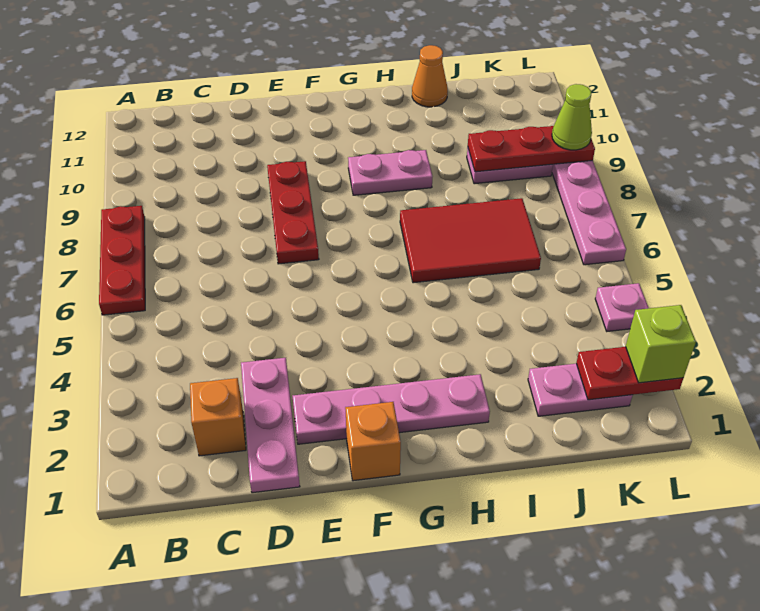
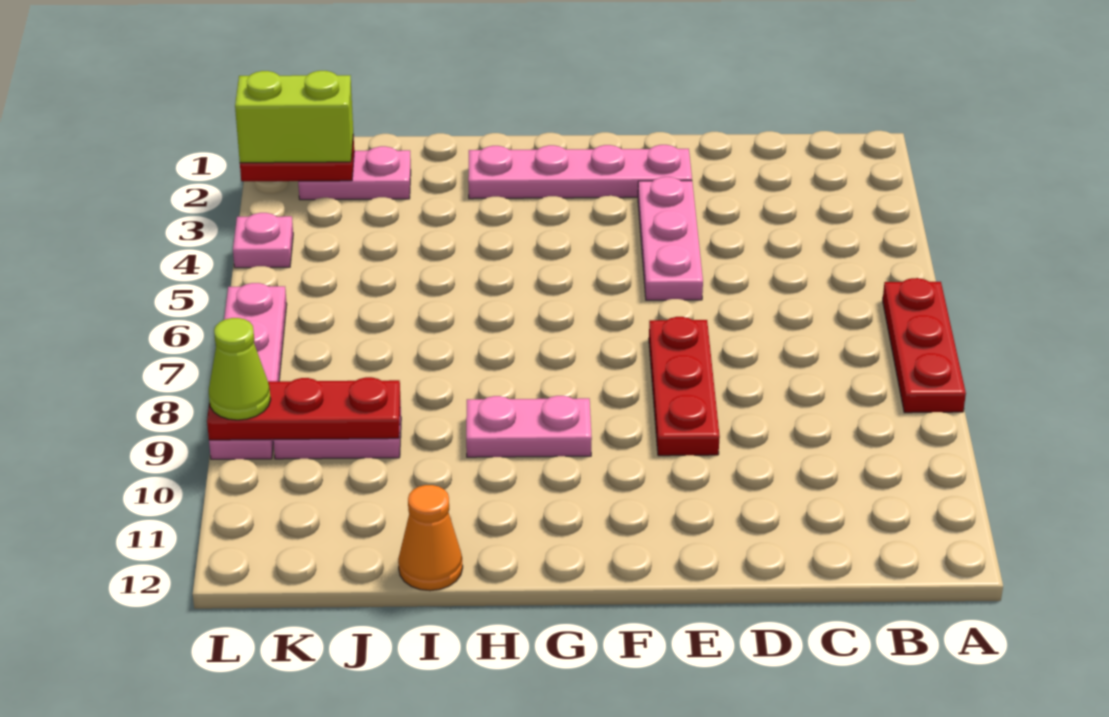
orange 1x1 brick [190,378,246,456] -> none
pink 1x3 plate [241,358,300,493] -> pink 1x3 plate moved to [638,177,703,300]
orange 1x1 brick [345,402,401,481] -> none
red 2x3 tile [400,198,541,283] -> none
lime 1x1 brick [626,305,696,383] -> lime 1x2 brick [235,71,353,163]

